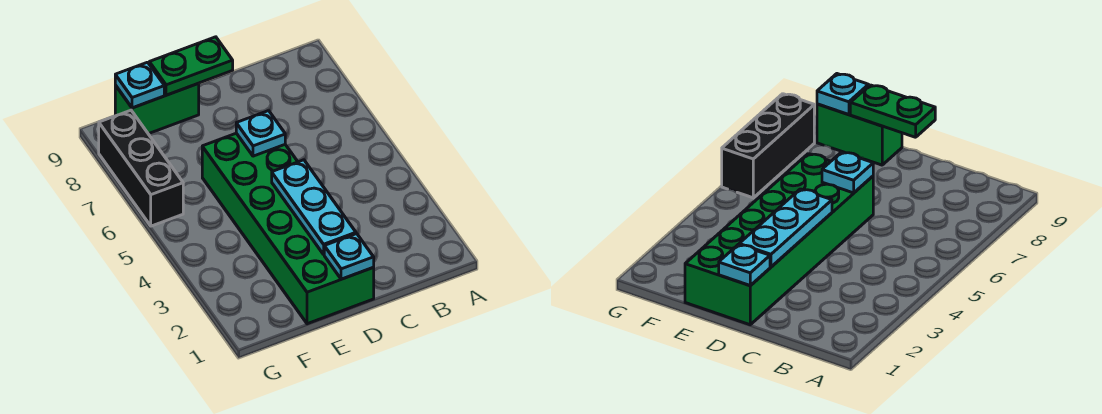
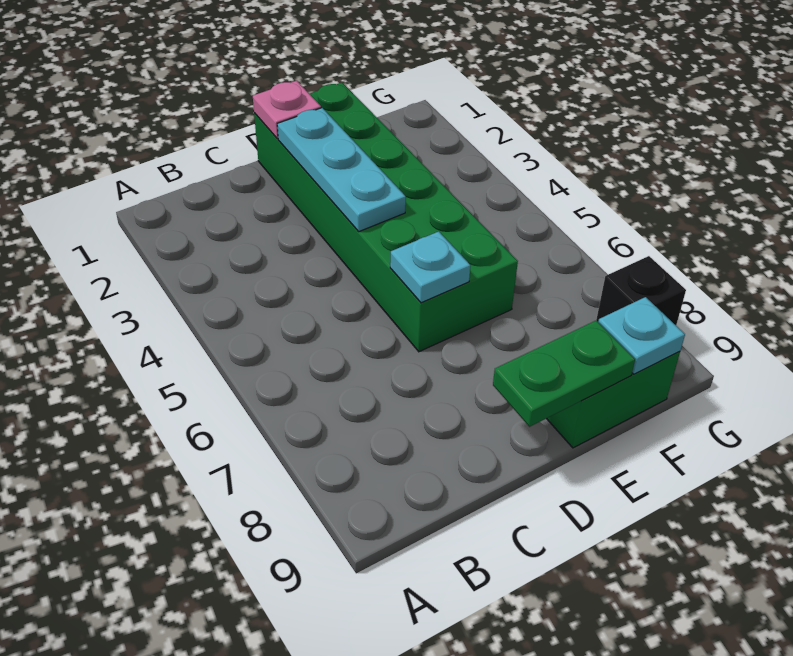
cyan 1x1 plate [324,234,374,279] -> pink 1x1 plate [253,81,321,139]
black 1x3 brick [99,110,183,226] -> black 1x1 brick [596,256,686,325]

